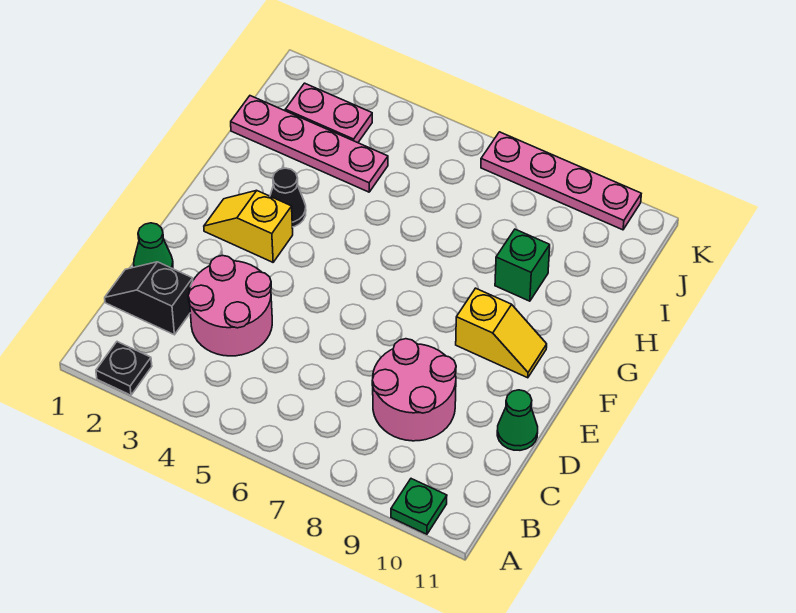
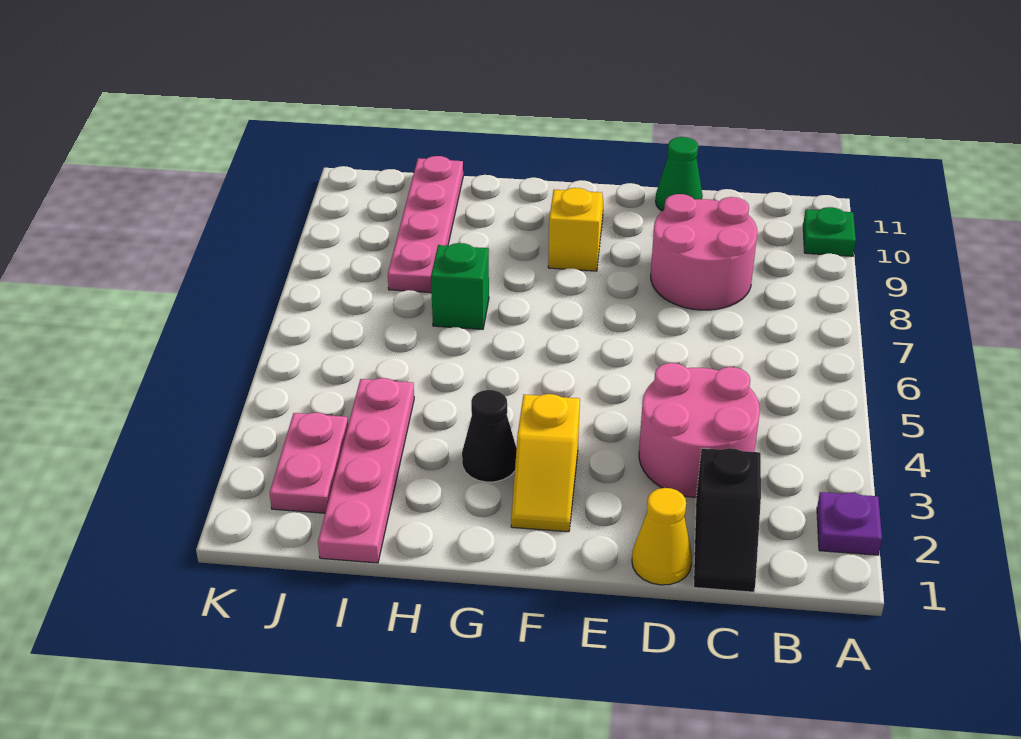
black 1x1 plate [96,342,152,395] -> purple 1x1 plate [817,492,882,555]
green 1x1 cone [134,223,173,269] -> yellow 1x1 cone [632,488,692,585]
green 1x1 brick [495,229,550,301] -> green 1x1 brick moved to [431,243,489,329]
pink 1x4 plate [481,132,641,230] -> pink 1x4 plate moved to [388,156,463,293]

